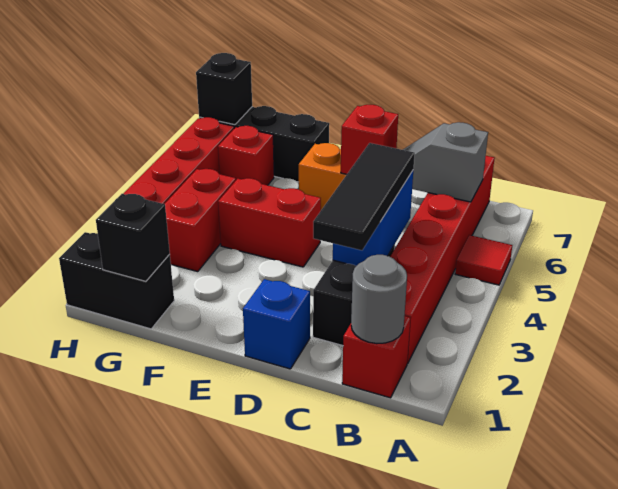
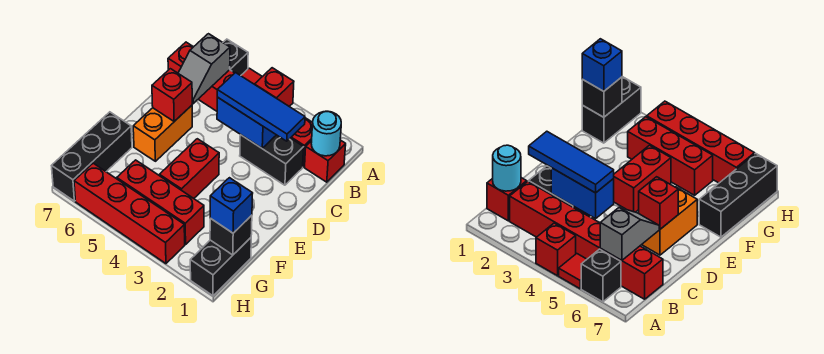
grey 1x1 round brick [351,255,407,344] -> cyan 1x1 round brick [311,111,341,156]
black 1x3 tile [313,143,415,250] -> blue 1x3 tile [217,73,305,141]
blue 1x1 brick [243,279,310,369] -> blue 1x1 brick moved to [210,178,253,233]
red 1x2 brick [165,169,236,272] -> red 1x3 brick [117,160,204,244]
red 1x1 brick [218,126,274,185] -> red 1x1 brick moved to [255,68,294,106]
black 1x1 brick [196,53,252,125] -> black 1x1 brick moved to [223,39,248,76]

